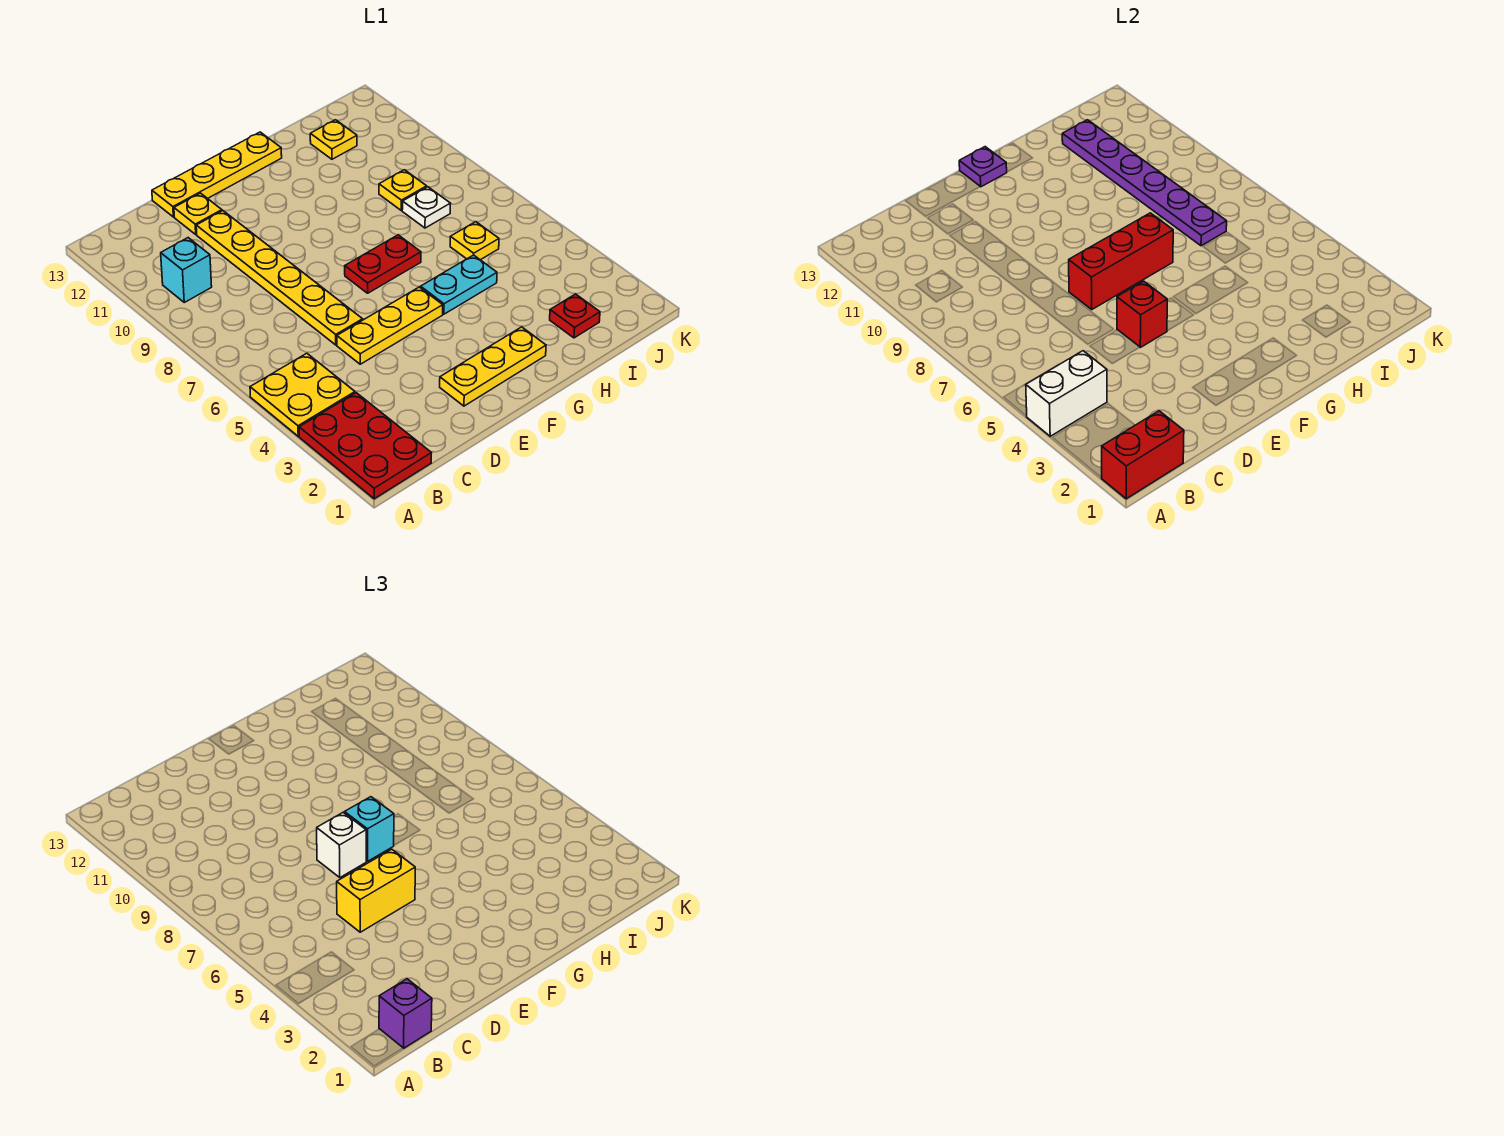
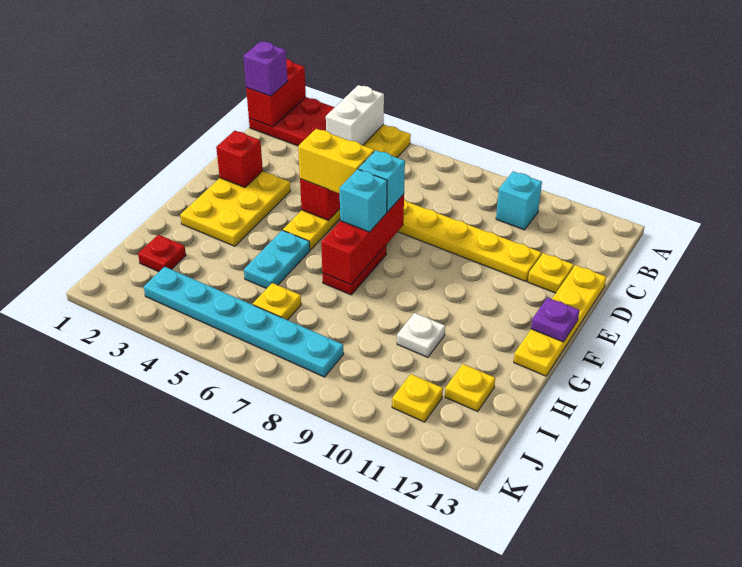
yellow 1x2 brick [337,849,415,932] -> yellow 1x2 brick turned to [298,129,374,194]
yellow 1x3 plate [440,327,546,406] -> yellow 2x3 plate [180,171,290,246]
none -> red 1x1 brick [216,131,263,187]
white 1x1 brick [317,812,367,877] -> cyan 1x1 brick [358,150,405,212]
purple 1x6 plate [1062,120,1227,246] -> none
white 1x1 plate [402,187,451,228] -> white 1x1 plate moved to [397,313,445,357]
yellow 1x1 plate [379,170,427,210] -> yellow 1x1 plate moved to [392,374,443,422]
none -> cyan 1x6 plate [144,267,344,377]

